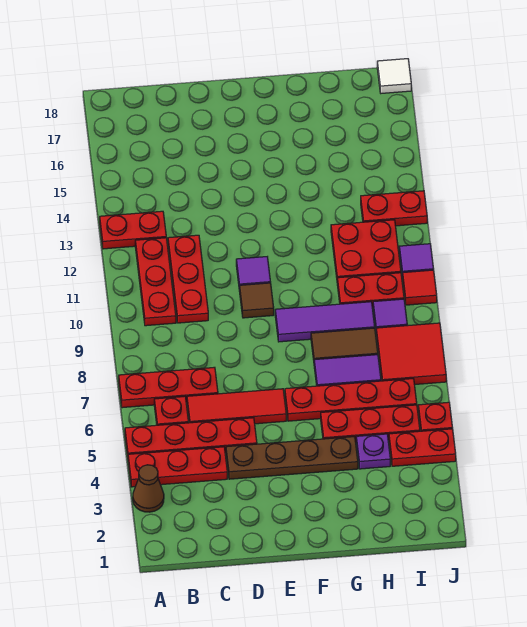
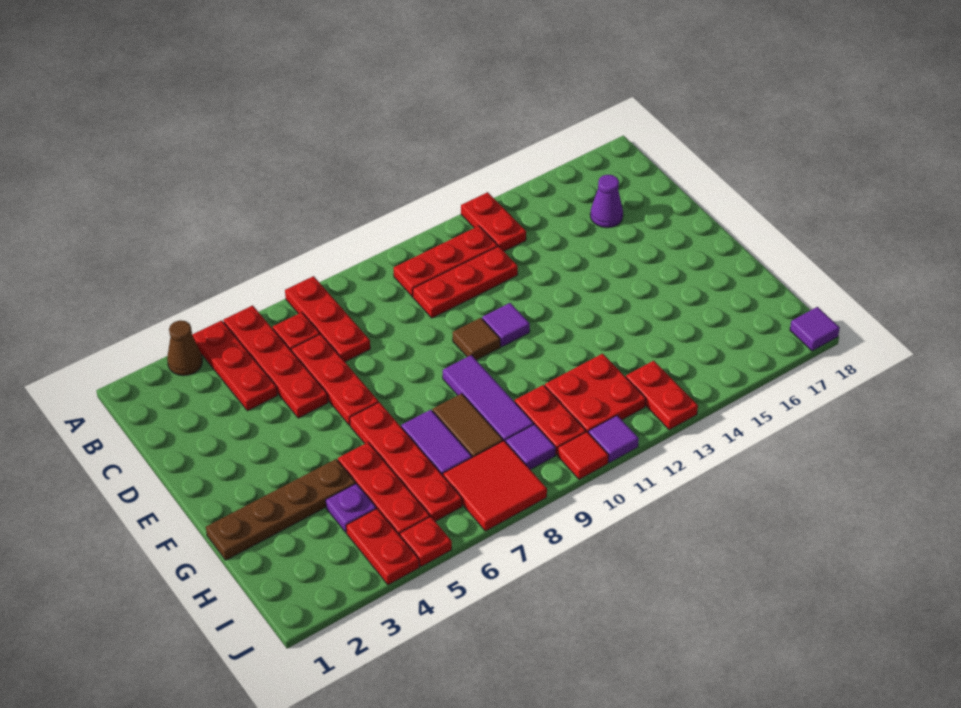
red 1x3 tile [187,389,286,424] -> red 1x3 plate [291,334,379,425]
none -> purple 1x1 cone [590,175,623,228]
brown 1x4 plate [226,437,358,479] -> brown 1x4 plate turned to [206,459,356,560]
white 1x1 tile [377,59,411,93] -> purple 1x1 tile [790,307,840,351]

